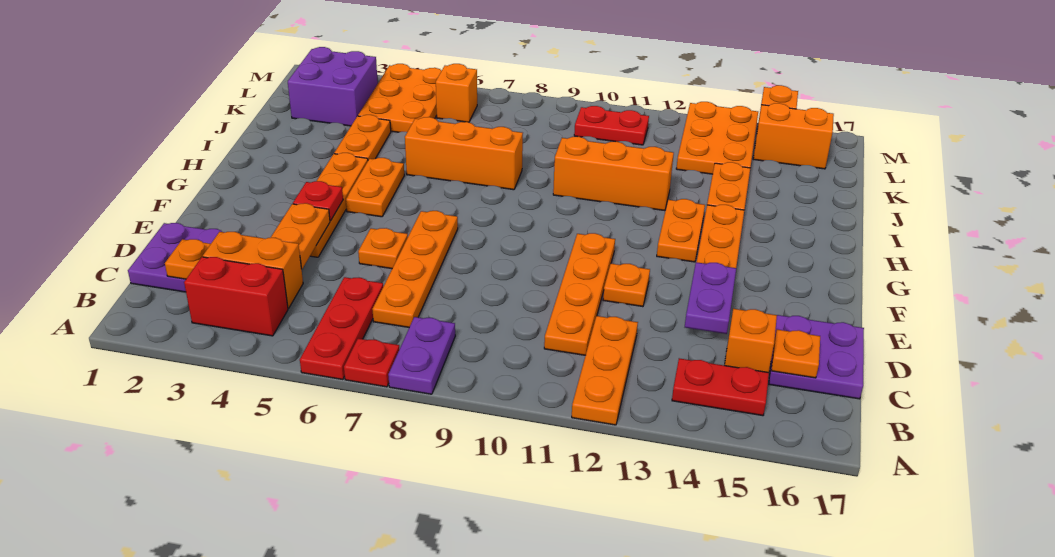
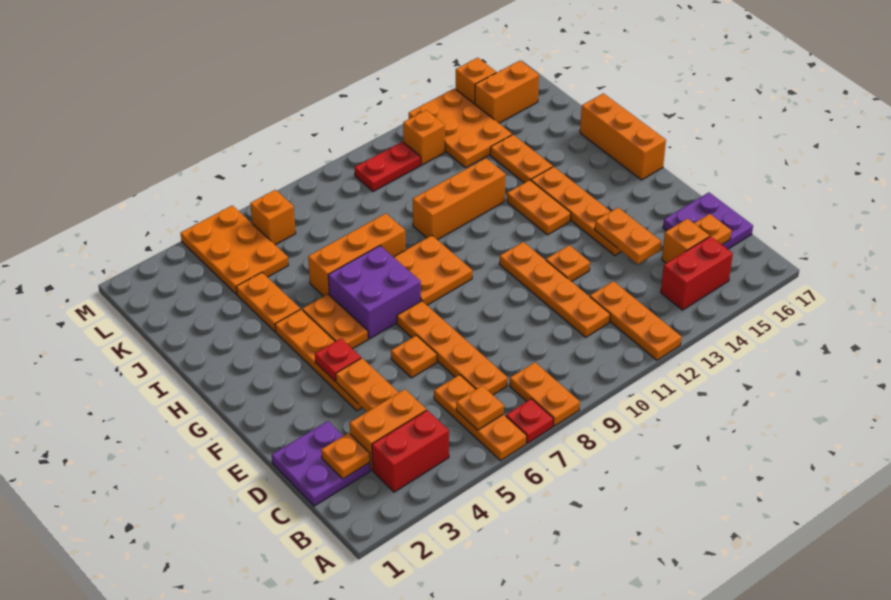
red 1x3 plate [300,277,383,380] -> orange 1x3 plate [434,375,527,461]
purple 1x2 plate [388,317,455,394] -> orange 1x2 plate [510,362,580,426]
none -> orange 1x1 plate [456,386,504,430]
red 1x2 plate [672,358,769,416] -> red 1x2 brick [661,236,733,310]
purple 1x2 plate [685,262,736,334] -> orange 1x2 plate [595,208,661,264]
none -> orange 2x2 plate [394,235,472,305]
none -> orange 1x3 brick [580,93,666,180]
purple 2x2 brick [288,47,378,126] -> purple 2x2 brick moved to [328,246,421,339]
none -> orange 1x1 brick [403,110,445,165]

